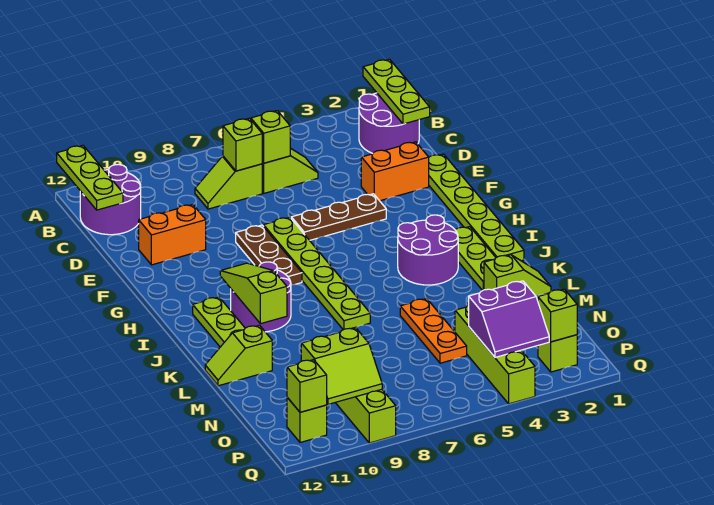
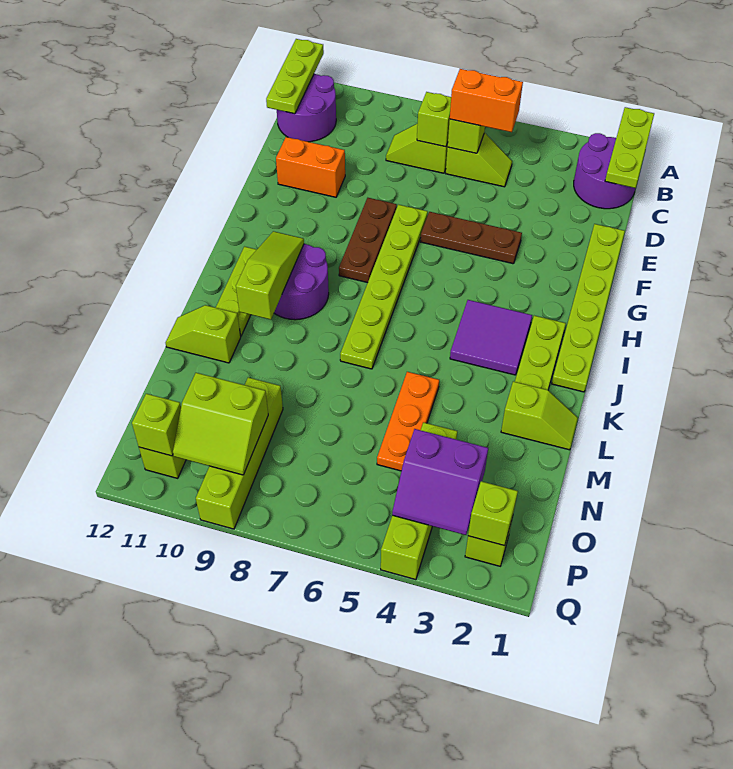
orange 1x2 brick [361,142,429,201] -> orange 1x2 brick moved to [450,69,523,132]
purple 2x2 round brick [398,215,458,285] -> purple 2x2 tile [450,300,532,375]

